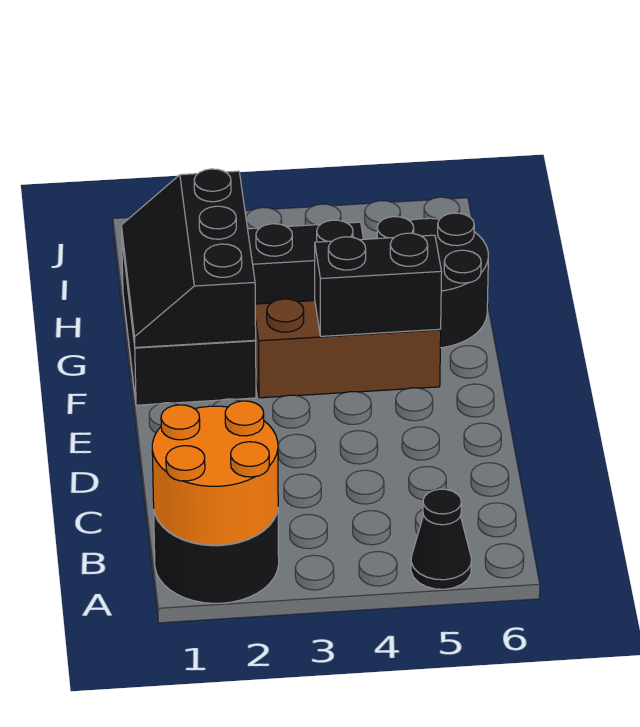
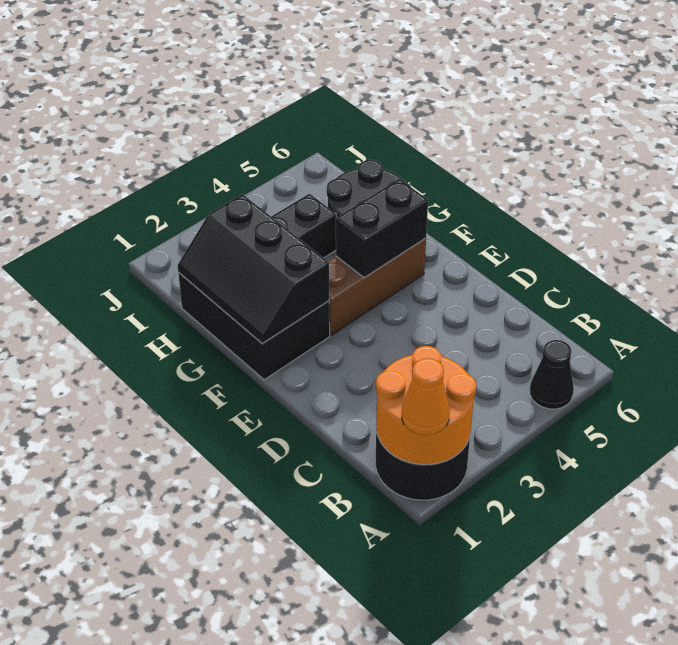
none -> orange 1x1 cone [402,358,450,435]

